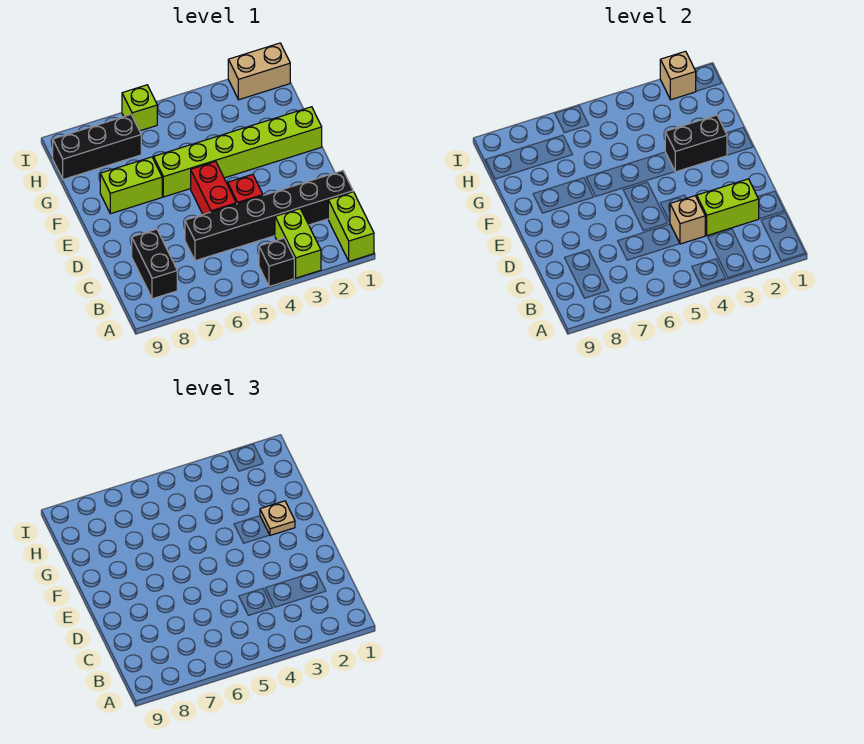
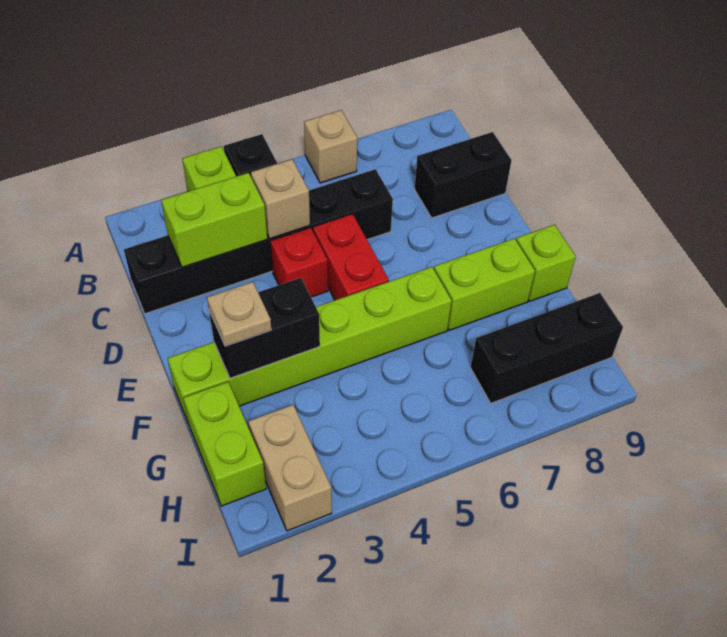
lime 1x2 brick [328,192,374,261] -> lime 1x2 brick moved to [183,382,266,506]
black 1x2 brick [132,229,177,299] -> black 1x2 brick turned to [414,132,512,218]
tan 1x2 brick [228,43,290,100] -> tan 1x2 brick turned to [248,405,332,531]
tan 1x1 brick [660,51,696,100] -> tan 1x1 brick moved to [304,110,357,183]
lime 1x1 brick [122,85,157,131] -> lime 1x1 brick moved to [516,225,576,301]

